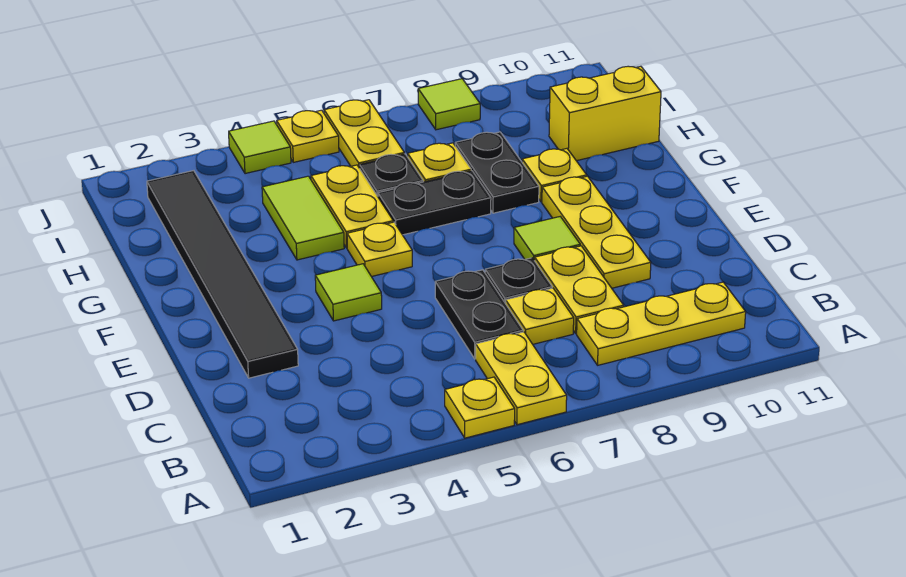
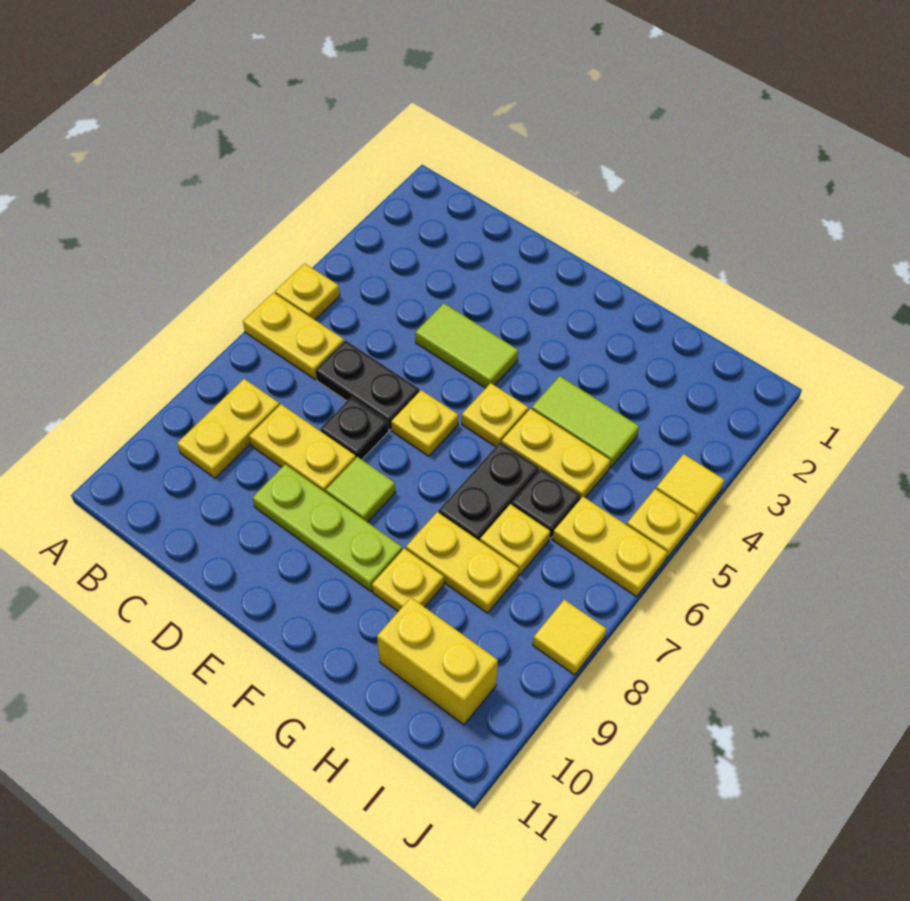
yellow 1x3 plate [577,282,746,365] -> yellow 1x2 plate [177,379,280,478]
yellow 1x1 plate [506,288,574,344] -> yellow 1x1 plate moved to [391,390,458,456]
black 1x6 tile [147,171,298,378] -> none
yellow 1x3 plate [542,176,651,288] -> lime 1x3 plate [253,464,402,591]
lime 1x1 tile [315,264,382,321] -> lime 1x2 tile [415,303,518,388]
black 1x2 plate [455,132,539,213] -> yellow 1x2 plate [406,512,519,613]
yellow 1x2 brick [549,66,661,161] -> yellow 1x2 brick turned to [377,598,498,725]
lime 1x1 tile [229,121,291,174] -> yellow 1x1 tile [656,454,724,523]
lime 1x1 tile [418,79,480,130] -> yellow 1x1 tile [533,600,606,675]

